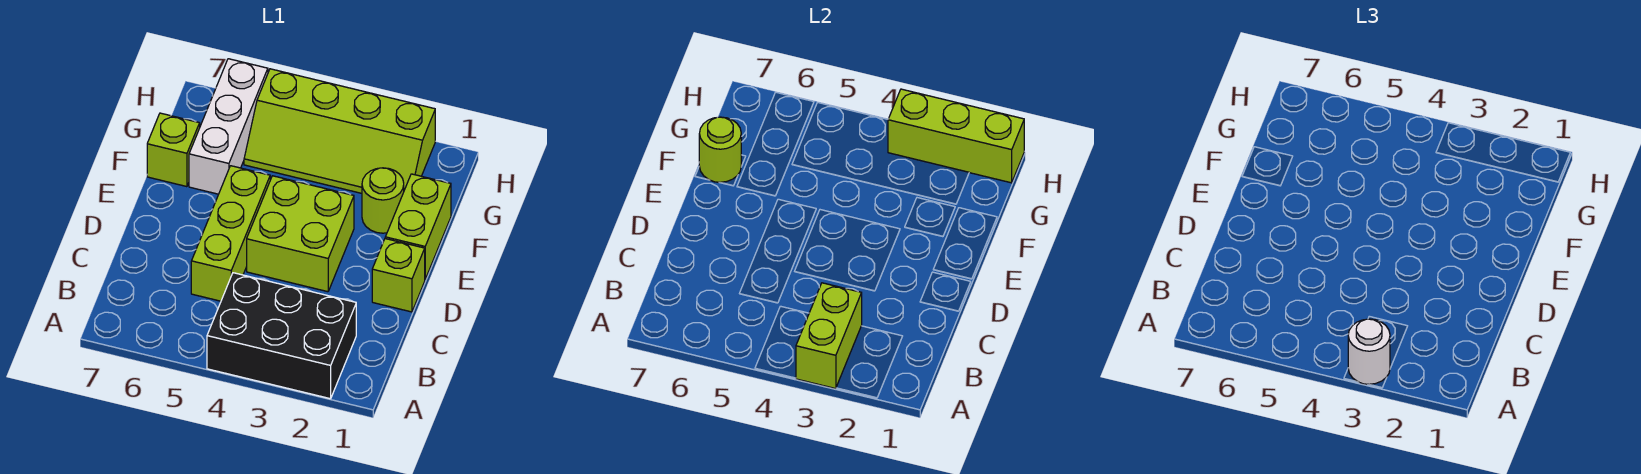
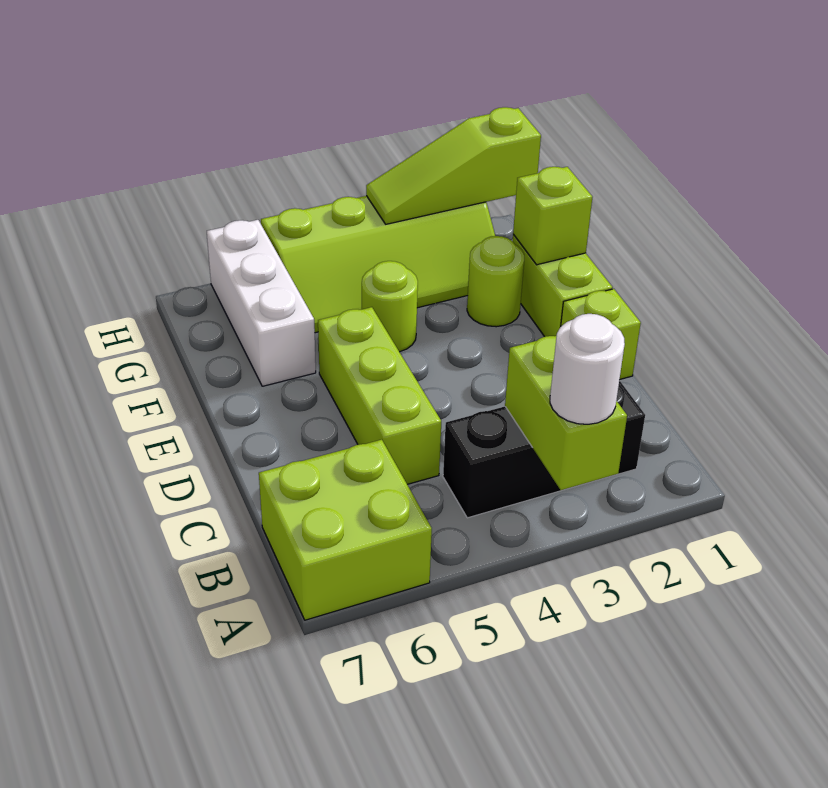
black 2x3 brick [207,273,356,399] -> black 1x3 brick [443,380,645,518]
lime 2x2 brick [247,176,354,292] -> lime 2x2 brick moved to [259,440,432,620]
lime 1x1 brick [147,113,200,187] -> lime 1x1 brick moved to [513,167,592,265]
lime 1x1 round brick [699,117,741,183] -> lime 1x1 round brick moved to [362,261,418,352]
lime 1x3 brick [888,89,1024,183] -> lime 1x3 slope [366,107,541,224]

